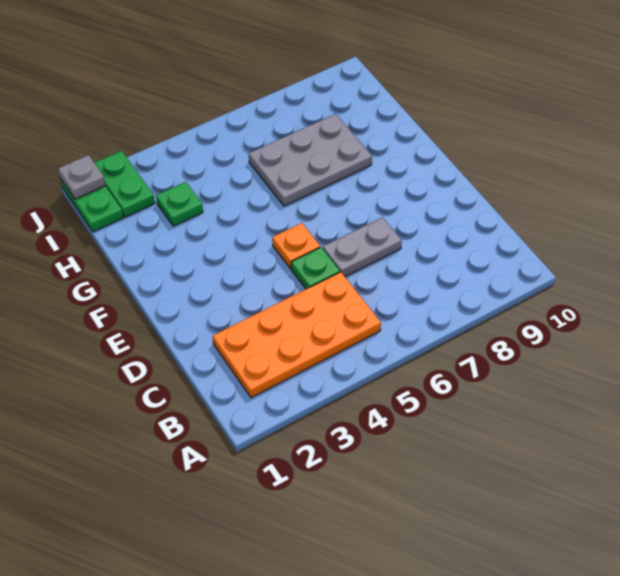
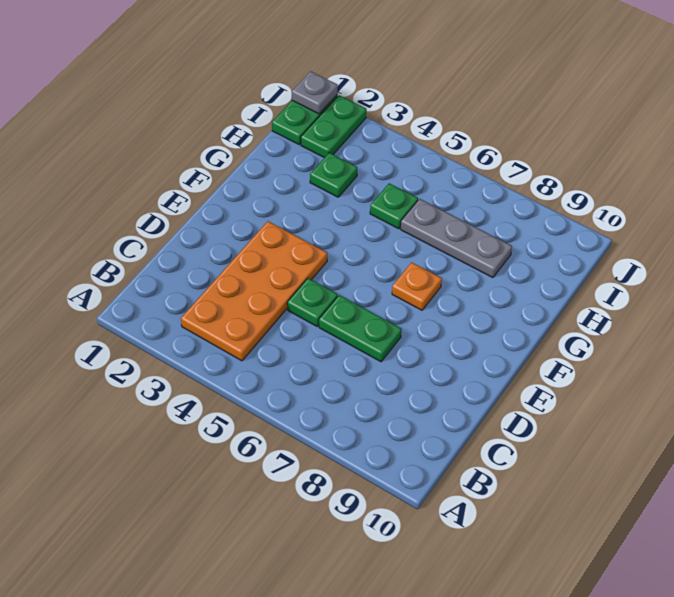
orange 2x4 plate [213,272,381,398] -> orange 2x4 plate turned to [181,221,327,361]
grey 1x2 plate [323,217,402,277] -> green 1x2 plate [319,295,402,362]
orange 1x1 plate [272,223,320,269] -> orange 1x1 plate moved to [392,262,442,310]
grey 2x3 plate [249,114,372,206] -> grey 1x3 plate [400,199,512,278]
none -> green 1x1 plate [370,183,418,229]

